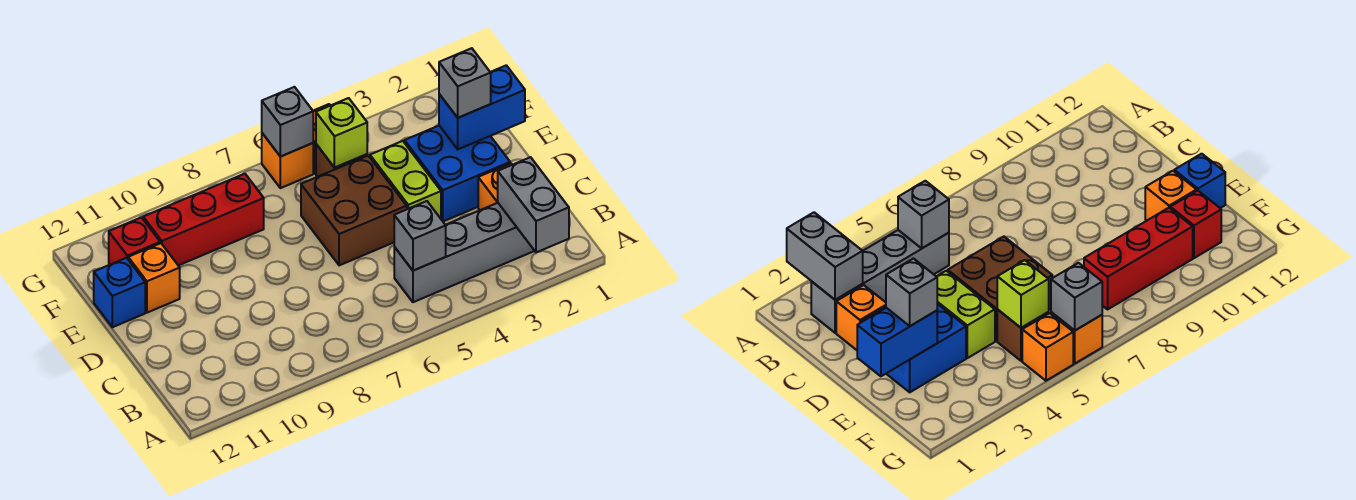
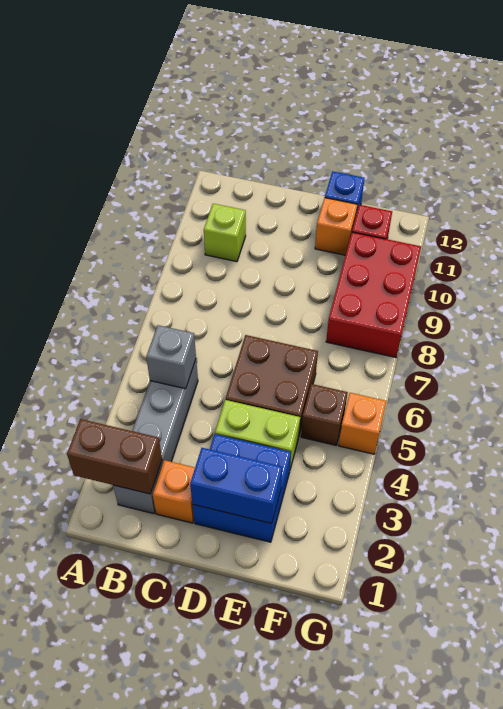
grey 1x2 brick [498,157,569,253] -> brown 1x2 brick [67,419,162,494]
blue 1x2 brick [439,65,525,149] -> blue 1x2 brick turned to [190,448,282,523]
grey 1x1 brick [439,48,491,118] -> none
lime 1x1 brick [316,98,367,168] -> lime 1x1 brick moved to [204,204,246,262]
red 1x3 brick [143,174,264,265] -> red 2x3 brick [326,232,421,357]
orange 1x1 brick [262,133,313,188] -> none
grey 1x1 brick [262,87,313,157] -> none

